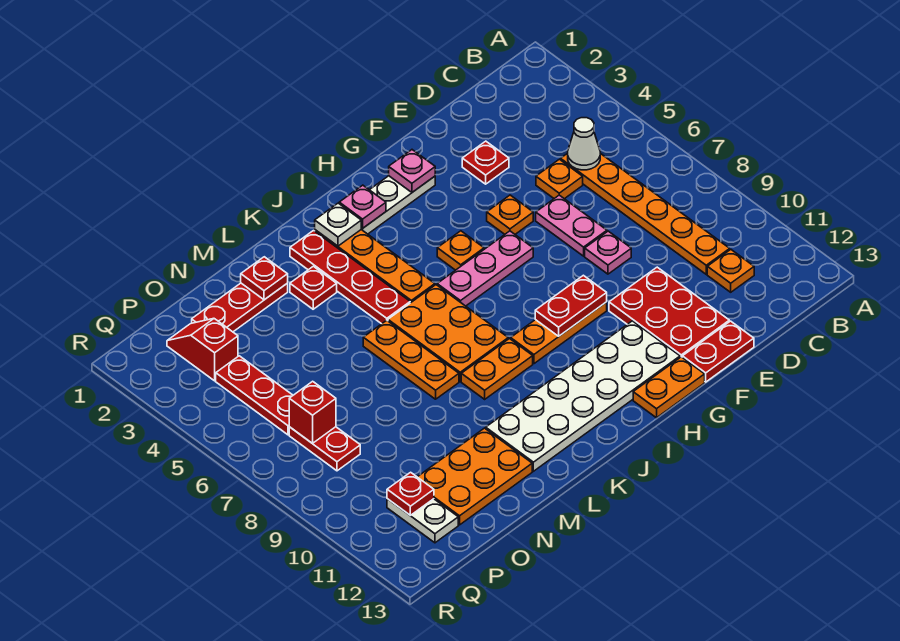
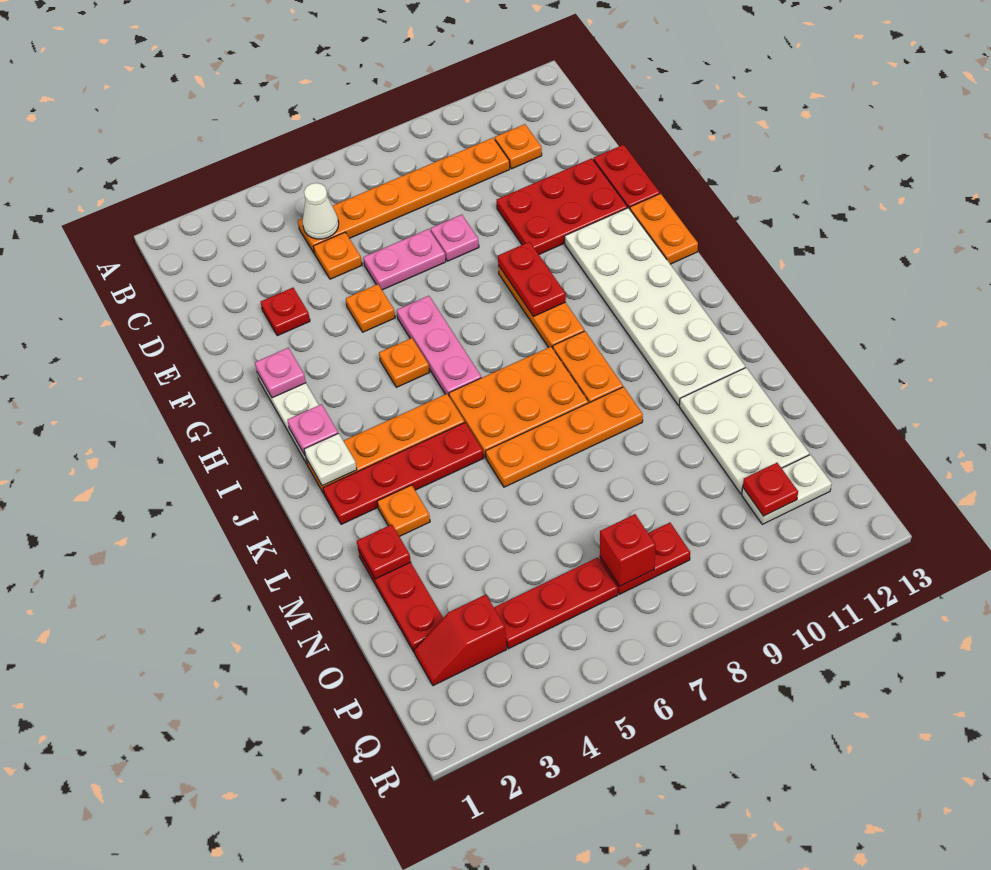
red 1x1 plate [290,266,337,309] -> orange 1x1 plate [377,485,430,537]
orange 1x3 plate [363,320,459,399] -> orange 1x4 plate [486,387,643,487]
orange 2x3 plate [418,428,532,525] -> white 2x3 plate [679,368,809,494]

